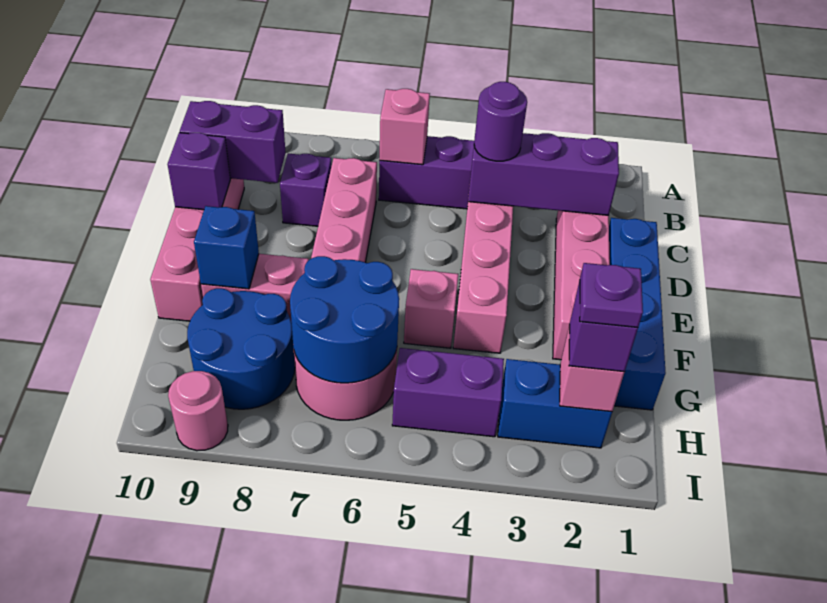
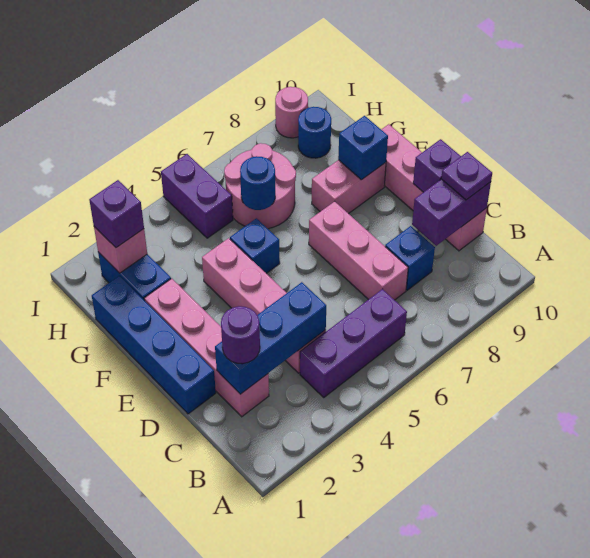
pink 1x1 brick [379,89,430,165] -> none
purple 1x3 brick [468,133,619,215] -> blue 1x3 brick [215,282,326,394]
purple 1x1 round brick [474,82,527,161] -> purple 1x1 round brick moved to [221,306,260,364]
purple 1x1 brick [280,154,331,226] -> blue 1x1 brick [385,226,435,290]
pink 1x1 brick [404,269,458,348] -> blue 1x1 brick [230,218,280,273]
blue 2x2 round brick [290,256,399,383] -> blue 1x1 round brick [240,156,275,210]
blue 2x2 round brick [187,288,295,409] -> blue 1x1 round brick [298,107,331,158]
blue 1x2 brick [498,359,612,448] -> blue 1x2 brick turned to [98,252,171,301]
purple 1x1 plate [580,263,643,327] -> purple 1x1 plate moved to [441,152,492,200]
purple 1x2 brick [392,348,504,437] -> purple 1x2 brick turned to [161,154,233,238]

